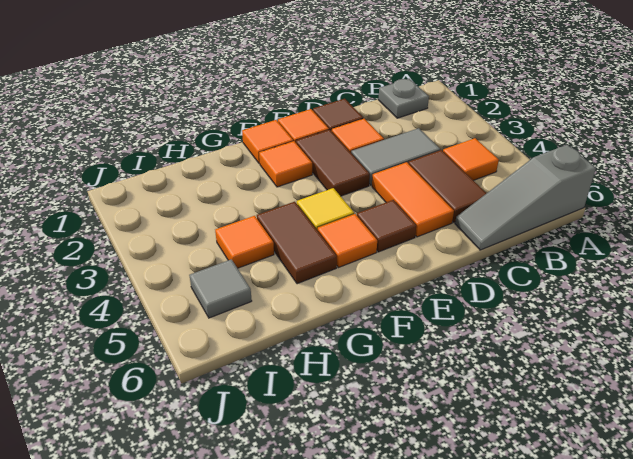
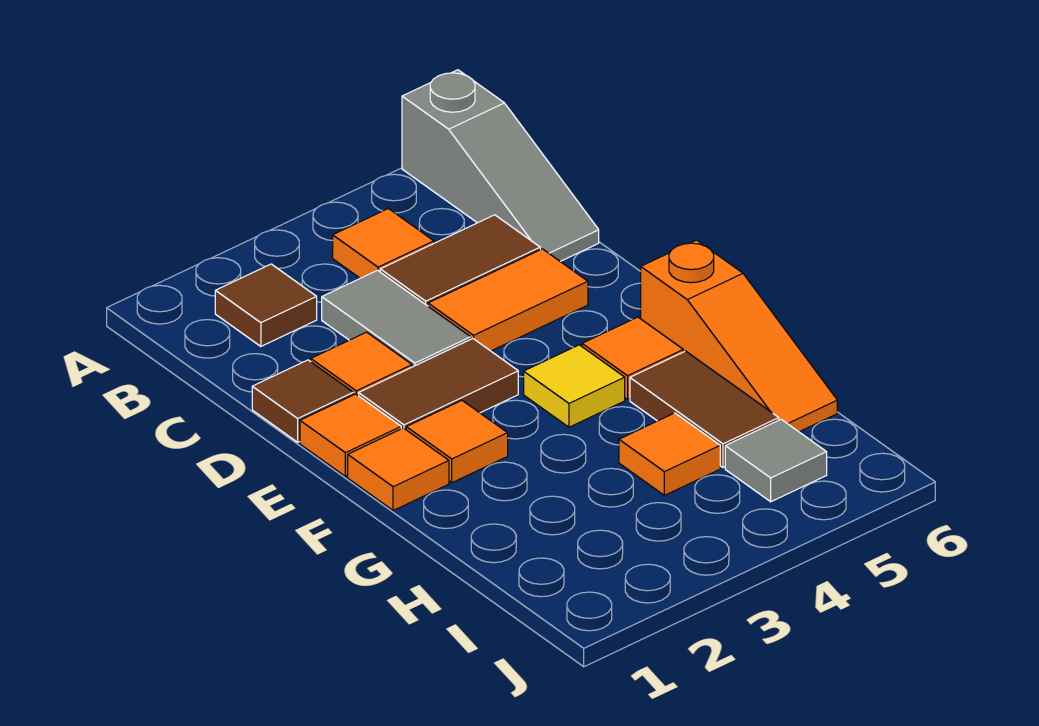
grey 1x1 plate [378,79,429,118] -> none
brown 1x1 tile [357,200,416,252] -> brown 1x1 tile moved to [215,264,317,346]
none -> orange 1x3 slope [641,240,837,432]
brown 1x2 tile [257,202,337,284] -> brown 1x2 tile turned to [630,351,779,468]

